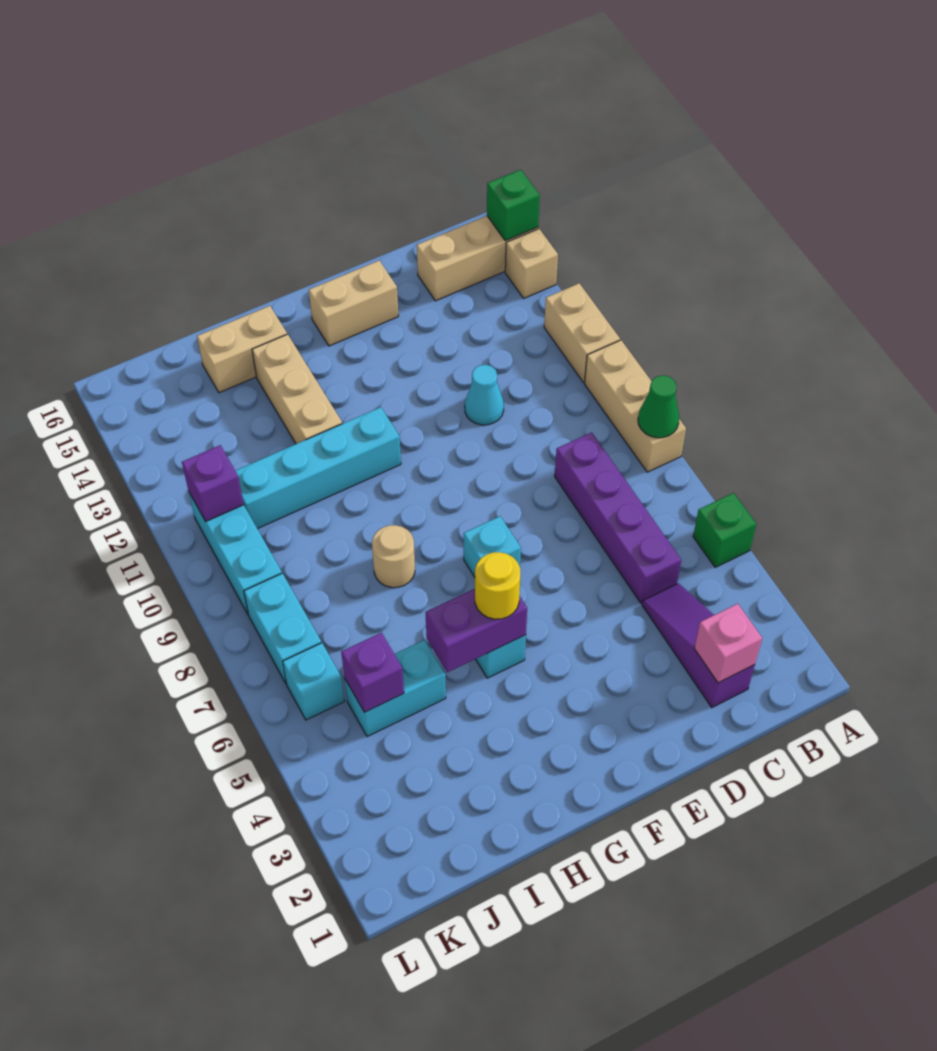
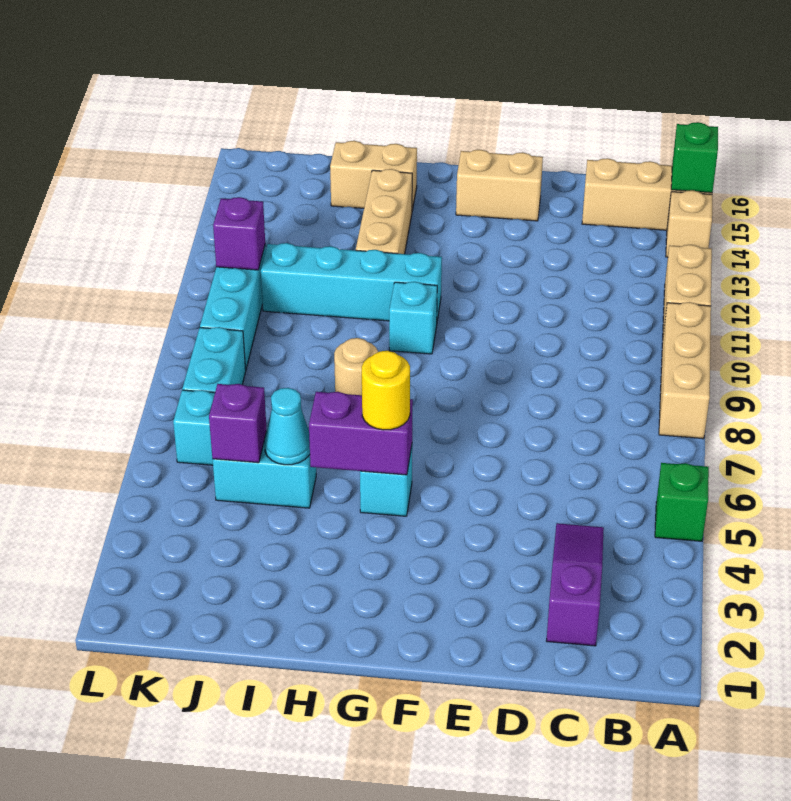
green 1x1 cone [638,375,679,438] -> none
pink 1x1 brick [694,604,762,683] -> none
purple 1x4 brick [555,432,681,603] -> none
cyan 1x1 cone [465,365,504,425] -> cyan 1x1 cone moved to [265,388,310,465]
cyan 1x1 brick [464,516,521,577] -> cyan 1x1 brick moved to [389,282,437,354]

